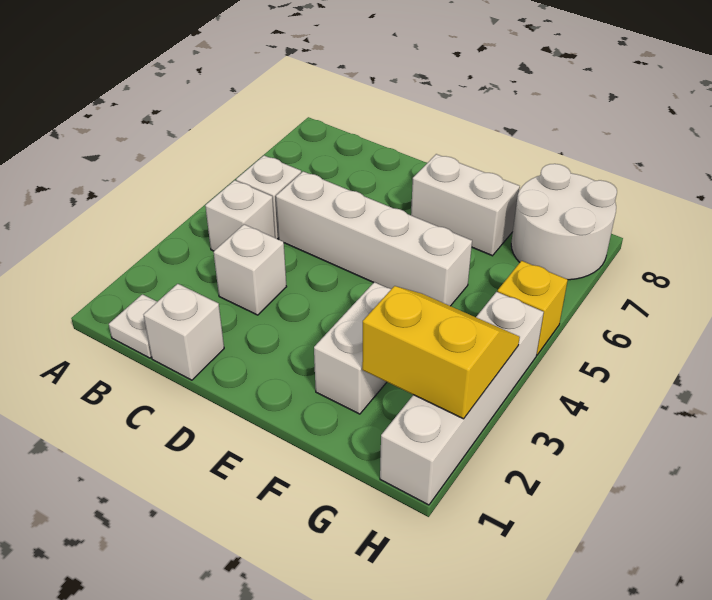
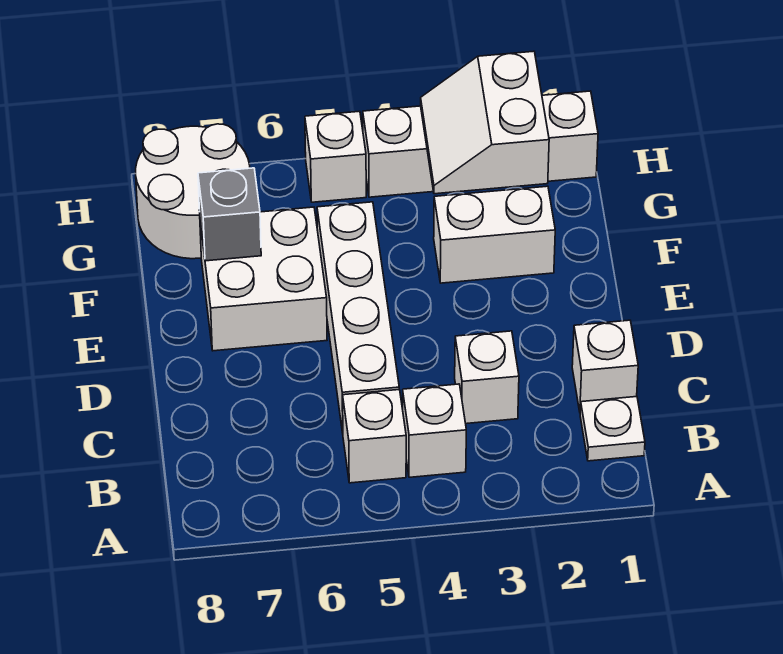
white 1x2 brick [411,154,520,256] -> white 2x2 brick [200,207,327,351]
none -> grey 1x1 brick [198,168,261,261]
yellow 2x2 slope [362,286,520,419] -> white 2x2 slope [421,51,549,194]
yellow 1x1 brick [498,261,568,355] -> white 1x1 brick [305,111,366,202]

